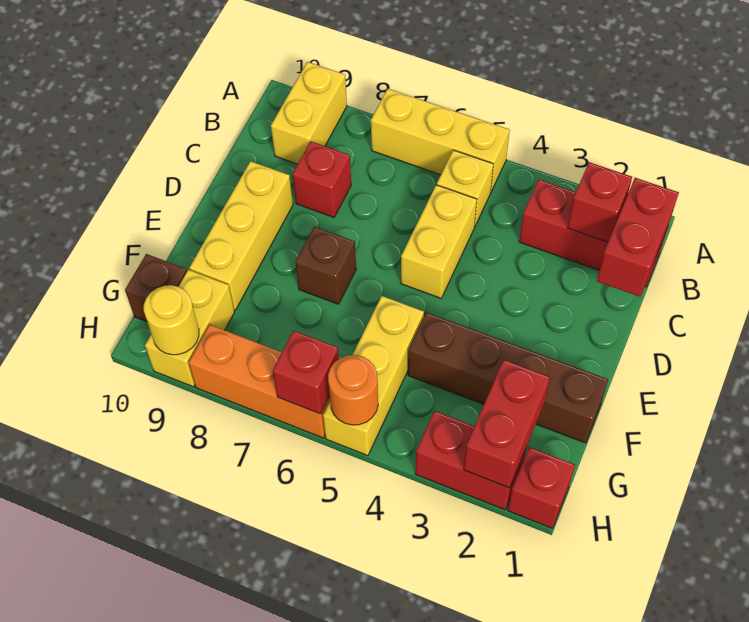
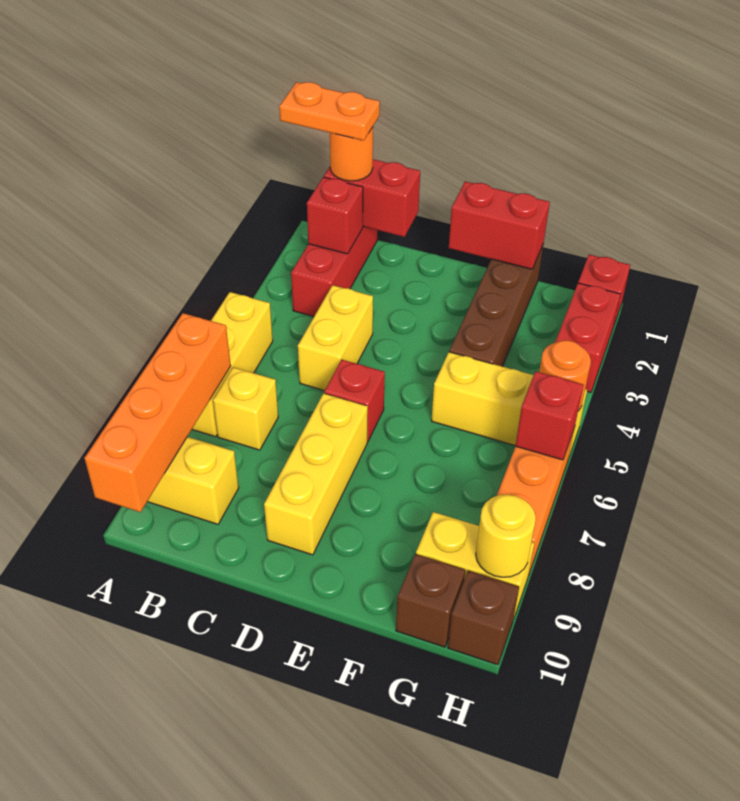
none -> orange 1x2 plate [279,82,380,141]
none -> orange 1x4 brick [84,313,231,512]
none -> orange 1x1 round brick [330,127,373,181]
yellow 1x1 brick [437,150,493,225] -> yellow 1x1 brick moved to [213,367,278,450]
yellow 1x2 brick [401,185,477,298] -> yellow 1x2 brick turned to [298,285,373,391]
red 1x1 brick [292,142,351,217] -> red 1x1 brick moved to [324,360,385,442]
yellow 1x3 brick [189,161,293,310] -> yellow 1x3 brick turned to [264,393,368,555]
brown 1x1 brick [295,227,356,304] -> brown 1x1 brick moved to [448,571,519,665]
red 1x2 brick [464,360,550,488] -> red 1x2 brick moved to [449,181,550,269]

